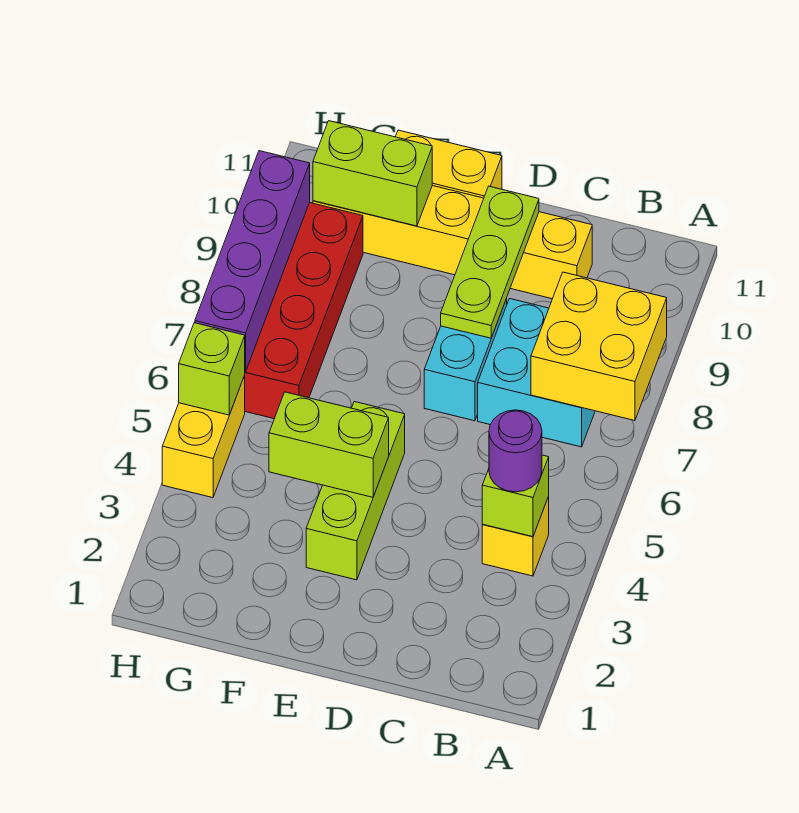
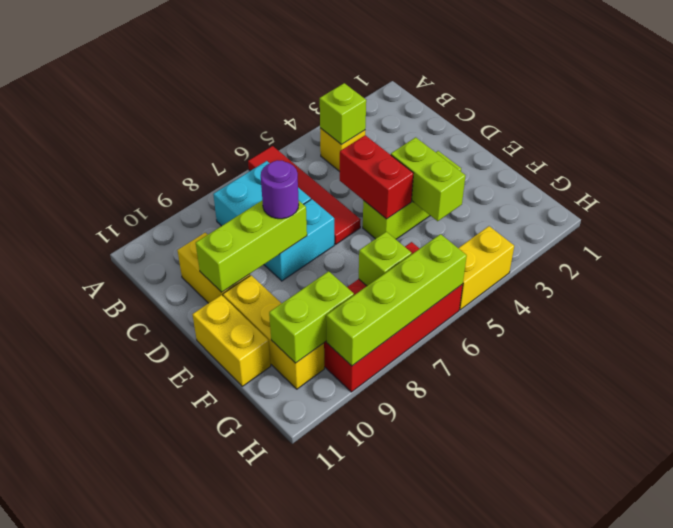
none -> red 1x4 tile [248,146,361,244]
yellow 2x2 brick [531,272,667,421] -> none
purple 1x1 round brick [489,410,542,492] -> purple 1x1 round brick moved to [261,160,299,219]
none -> red 1x2 brick [340,135,414,219]
lime 1x3 plate [441,186,539,338] -> lime 1x3 brick [196,201,307,292]
lime 1x2 brick [313,121,432,226] -> lime 1x2 brick turned to [269,271,354,363]
lime 1x1 brick [179,323,245,415] -> lime 1x1 brick moved to [359,232,412,286]
purple 1x4 brick [195,151,310,372] -> lime 1x4 brick [326,234,467,366]

